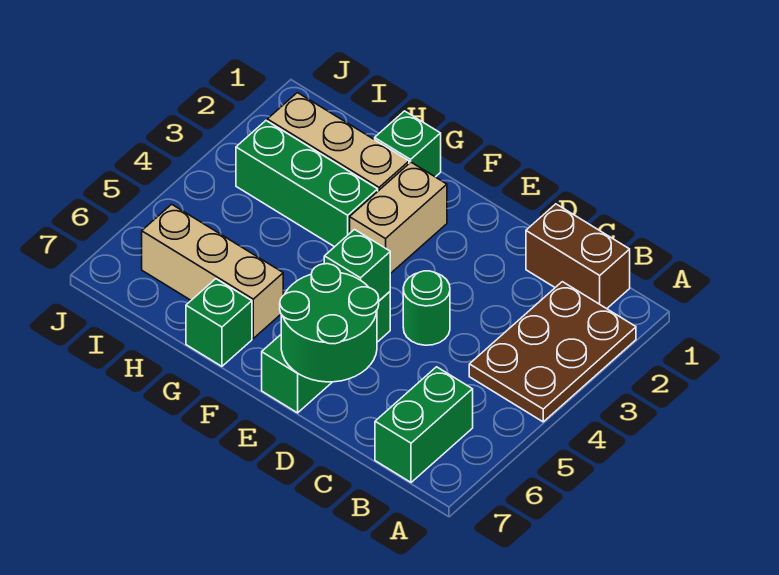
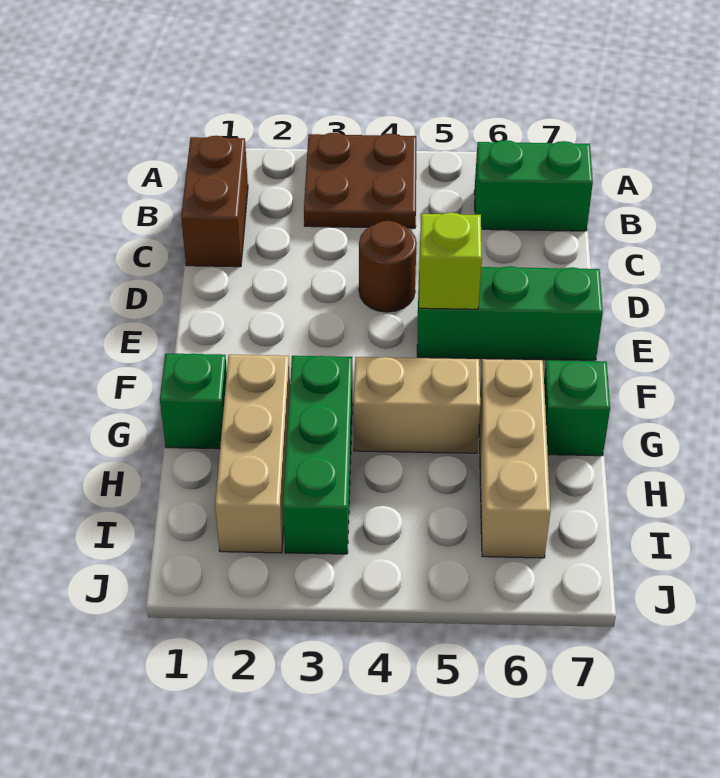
brown 2x3 plate [469,282,636,422] -> brown 2x2 plate [304,133,416,228]
green 1x1 round brick [403,271,450,345] -> brown 1x1 round brick [359,221,417,312]
green 2x2 round brick [280,264,379,382] -> none
green 1x1 brick [324,230,390,301] -> lime 1x1 brick [419,213,482,309]
tan 1x2 brick [350,162,447,274] -> tan 1x2 brick moved to [354,357,480,453]

